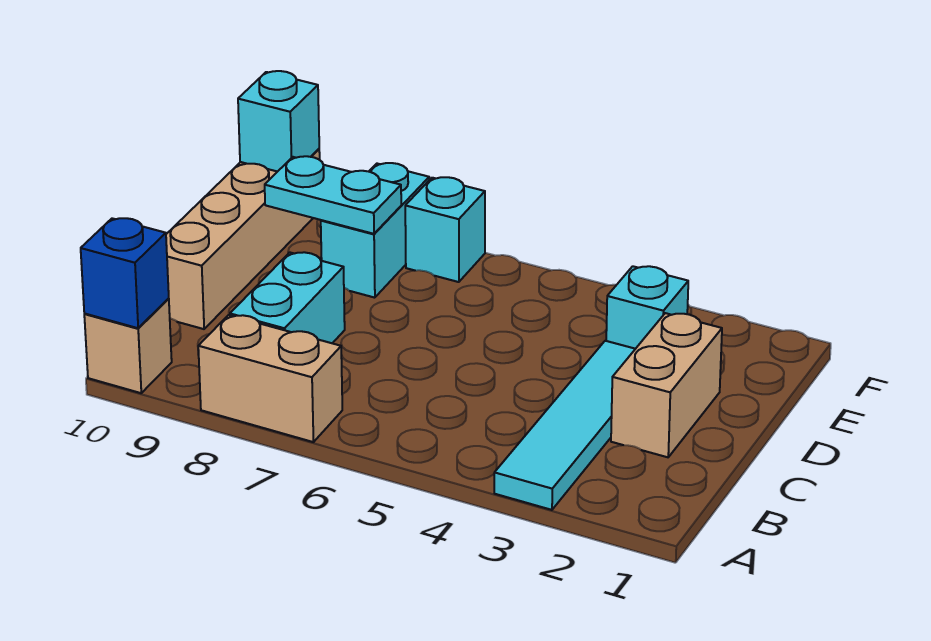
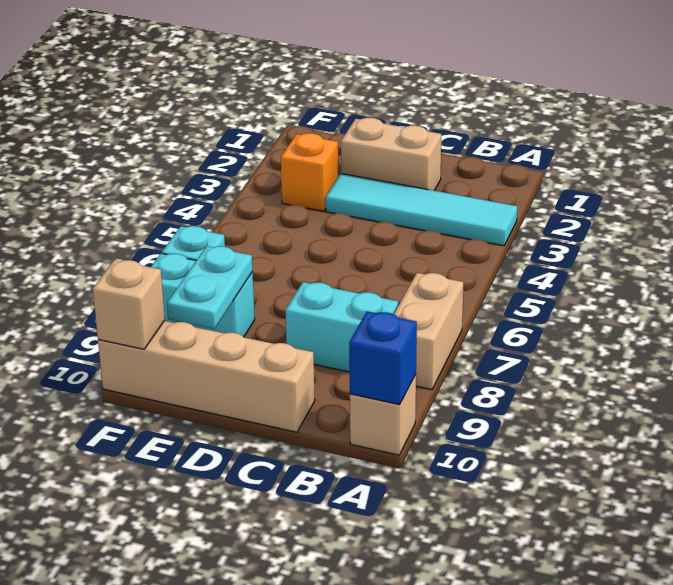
cyan 1x1 brick [606,266,688,349] -> orange 1x1 brick [281,133,339,211]
cyan 1x1 brick [238,71,319,172] -> tan 1x1 brick [93,260,165,349]

